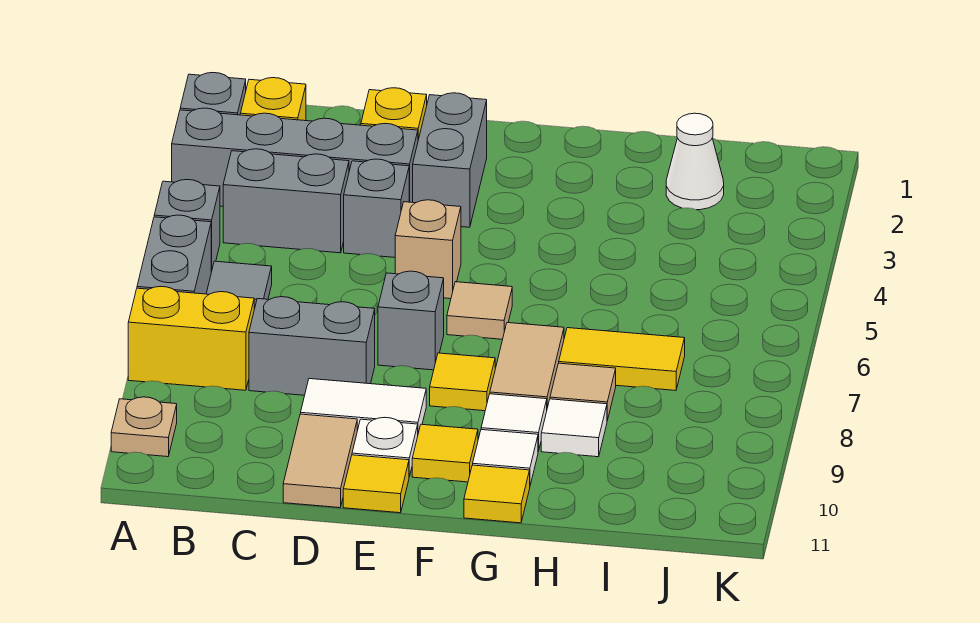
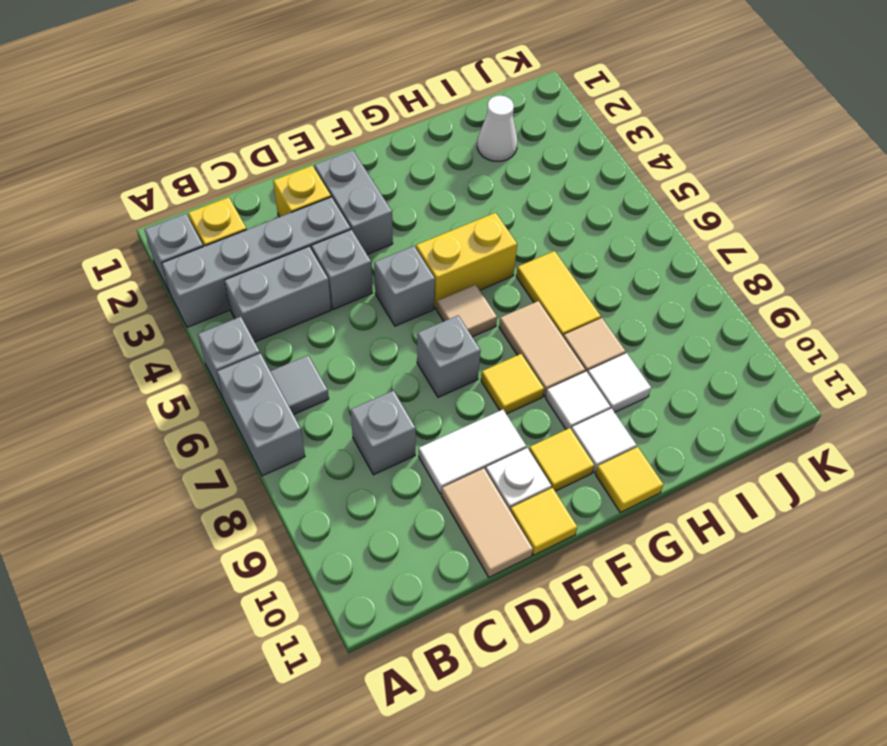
yellow 1x2 brick [128,286,254,390] -> yellow 1x2 brick moved to [416,213,517,309]
tan 1x1 plate [111,397,177,457] -> none
grey 1x2 brick [249,297,375,395] -> grey 1x1 brick [351,390,416,475]
tan 1x1 brick [395,200,461,299] -> grey 1x1 brick [374,246,435,326]
yellow 1x2 tile [559,328,685,391] -> yellow 1x2 tile turned to [516,251,601,337]

